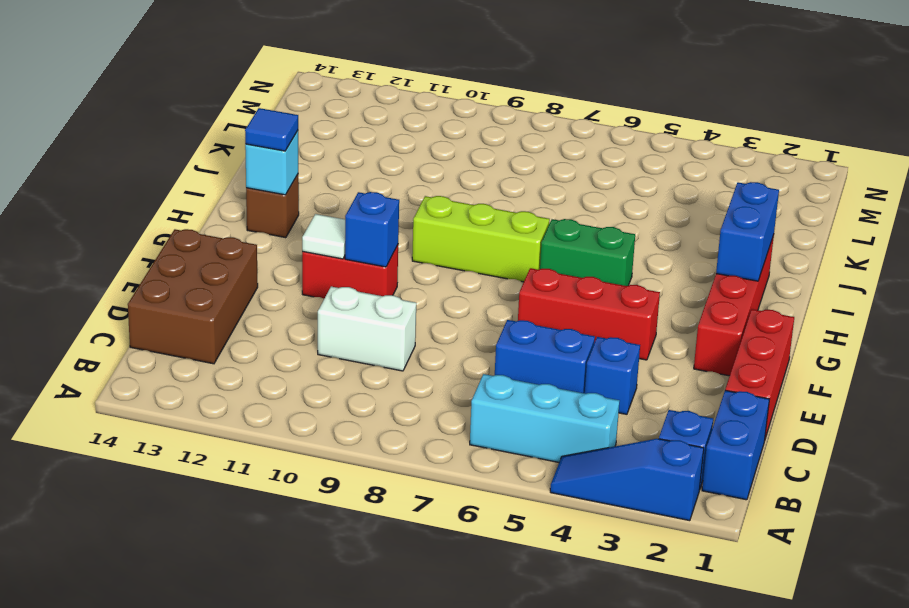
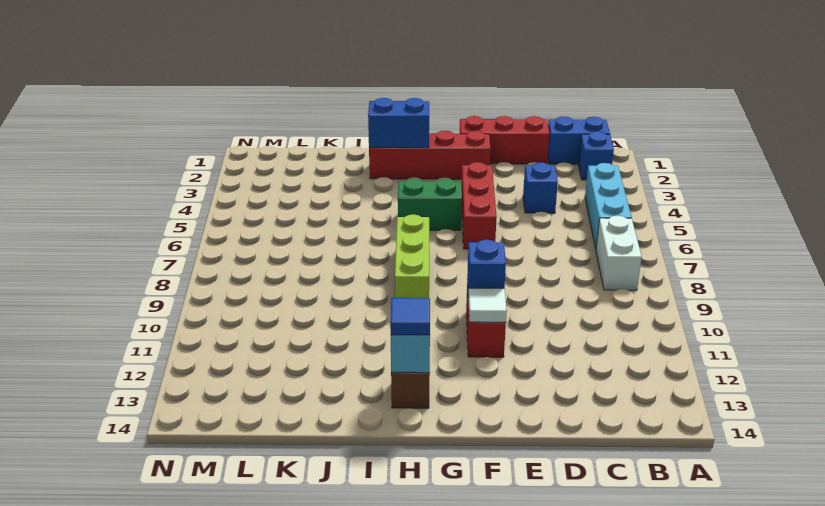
blue 1x3 slope [550,439,704,521] -> none
brown 2x3 brick [128,229,258,364] -> none
blue 1x2 brick [495,320,595,393] -> none
white 1x2 brick [318,287,416,371] -> white 1x2 brick moved to [596,216,642,290]
green 1x2 brick [540,219,635,286] -> green 1x2 brick turned to [398,179,462,230]

